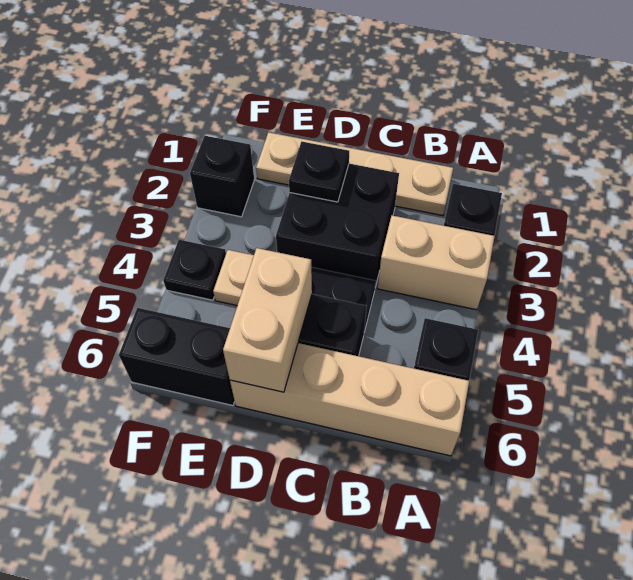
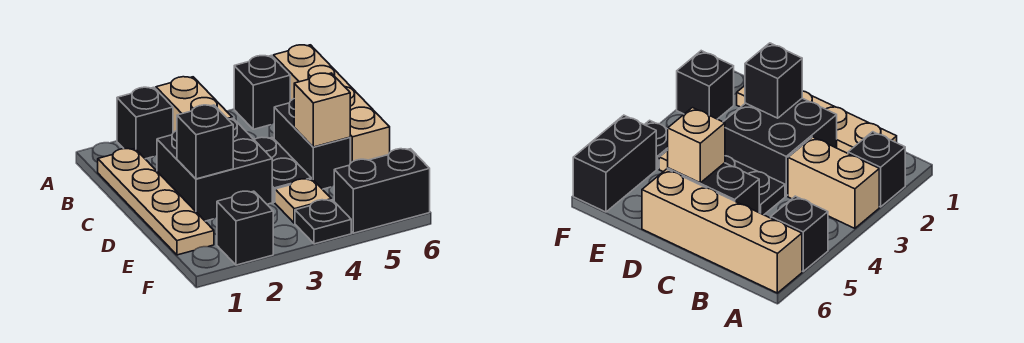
black 1x1 plate [289,141,349,202] -> black 1x1 brick [177,105,233,179]
tan 1x2 brick [223,248,312,392] -> tan 1x1 brick [294,73,350,147]
black 1x2 brick [119,308,235,406] -> black 1x2 brick turned to [334,149,430,233]

